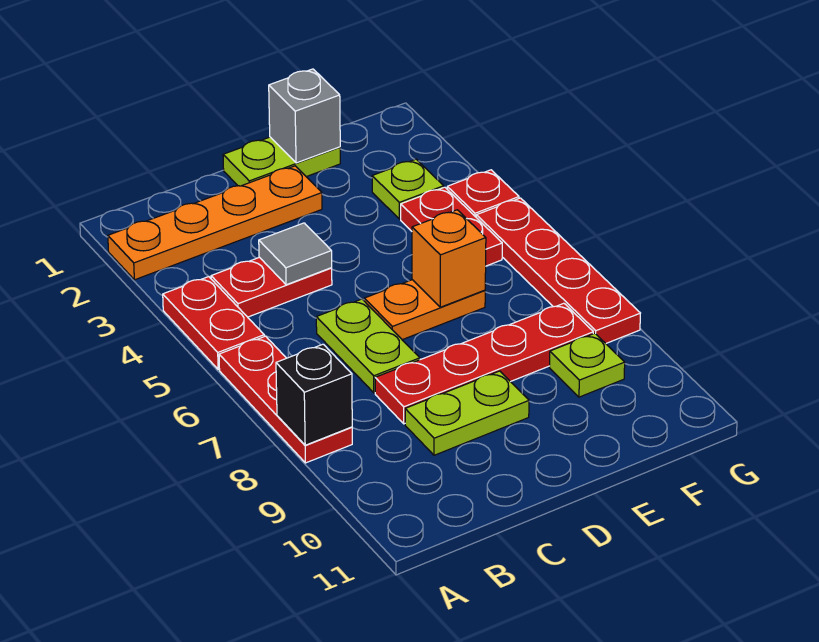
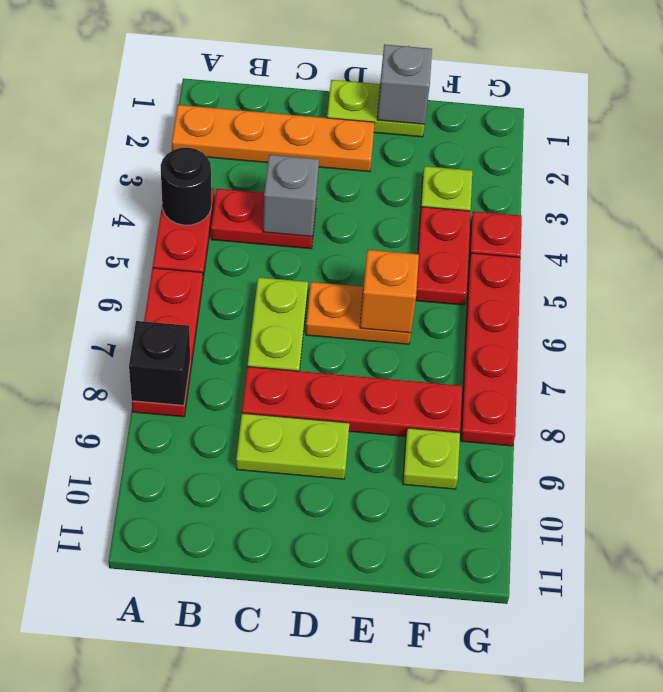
none -> black 1x1 round brick [161,148,211,225]
grey 1x1 tile [259,223,332,285] -> grey 1x1 brick [263,155,319,237]

